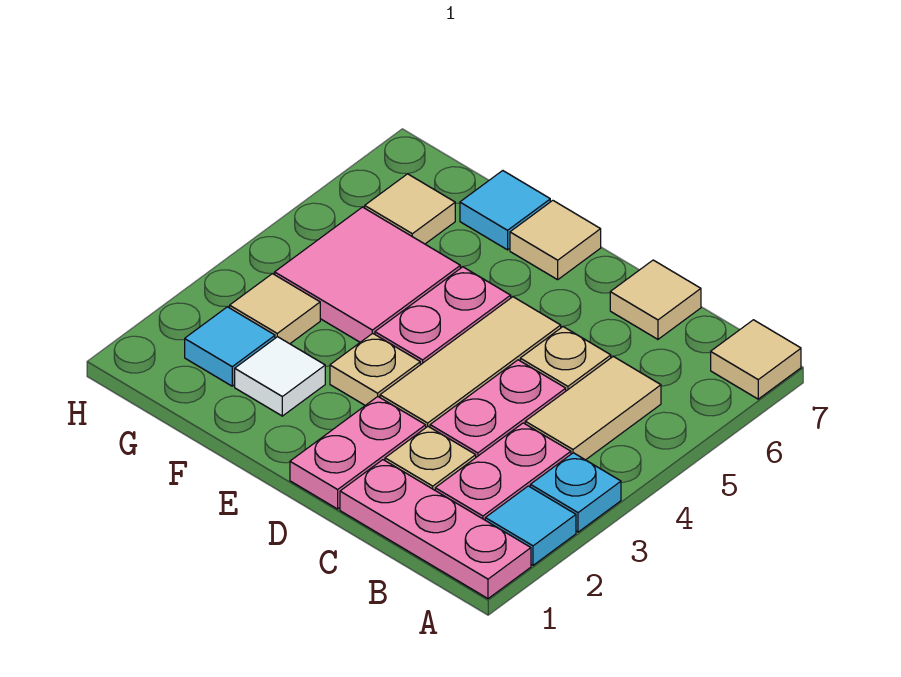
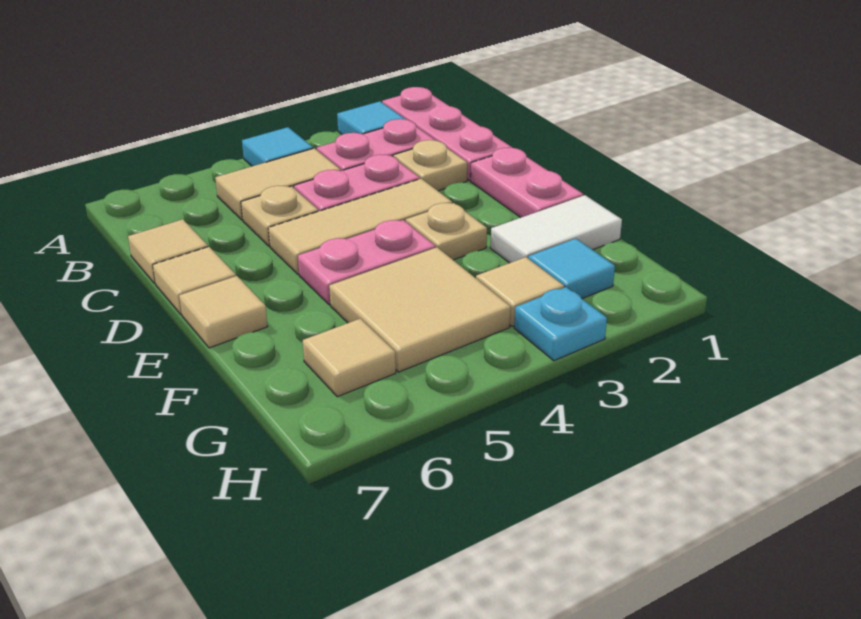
cyan 1x1 plate [530,453,621,532] -> cyan 1x1 plate moved to [514,287,607,361]
tan 1x1 tile [711,320,801,399] -> tan 1x1 tile moved to [153,247,236,315]
pink 1x2 plate [290,397,426,509] -> pink 1x2 plate turned to [471,148,583,218]
white 1x1 tile [235,337,325,416] -> white 1x2 tile [490,195,622,263]
pink 2x2 tile [275,207,460,342] -> tan 2x2 tile [329,247,511,372]
cyan 1x1 tile [460,171,550,250] -> cyan 1x1 tile moved to [242,127,313,166]

